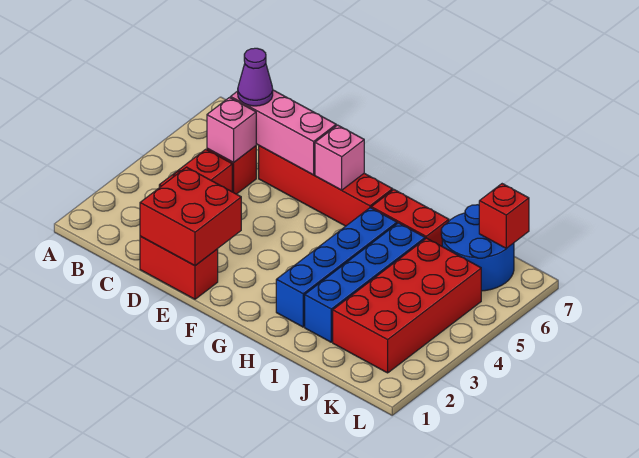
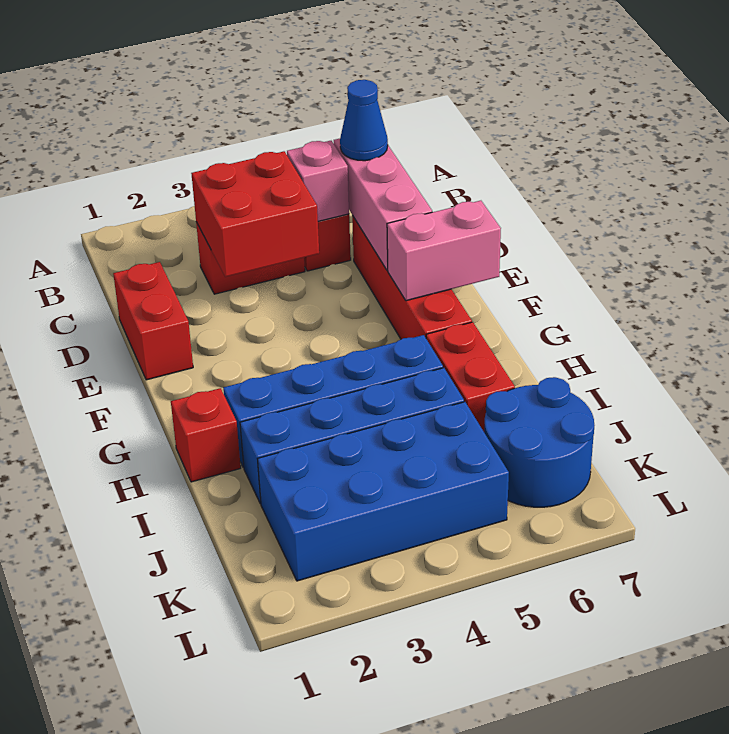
purple 1x1 cone [238,48,273,106] -> blue 1x1 cone [340,80,388,161]
red 2x2 brick [140,167,241,266] -> red 2x2 brick moved to [191,151,319,277]
pink 1x1 brick [315,125,364,190] -> pink 1x2 brick [387,201,501,301]
red 2x4 brick [333,238,481,373] -> blue 2x4 brick [258,402,509,581]
red 1x1 brick [479,184,529,248] -> red 1x1 brick moved to [171,388,241,482]

